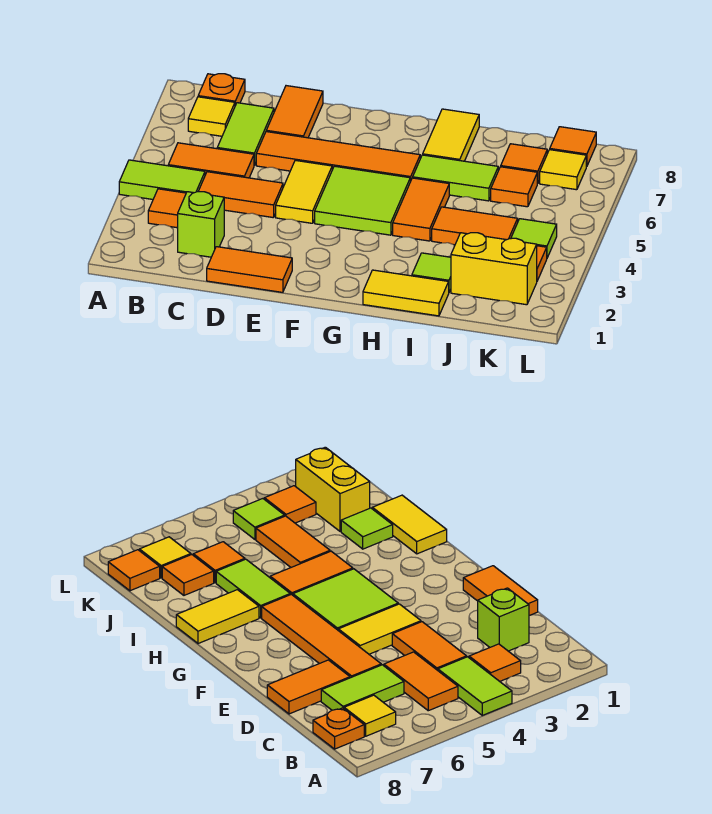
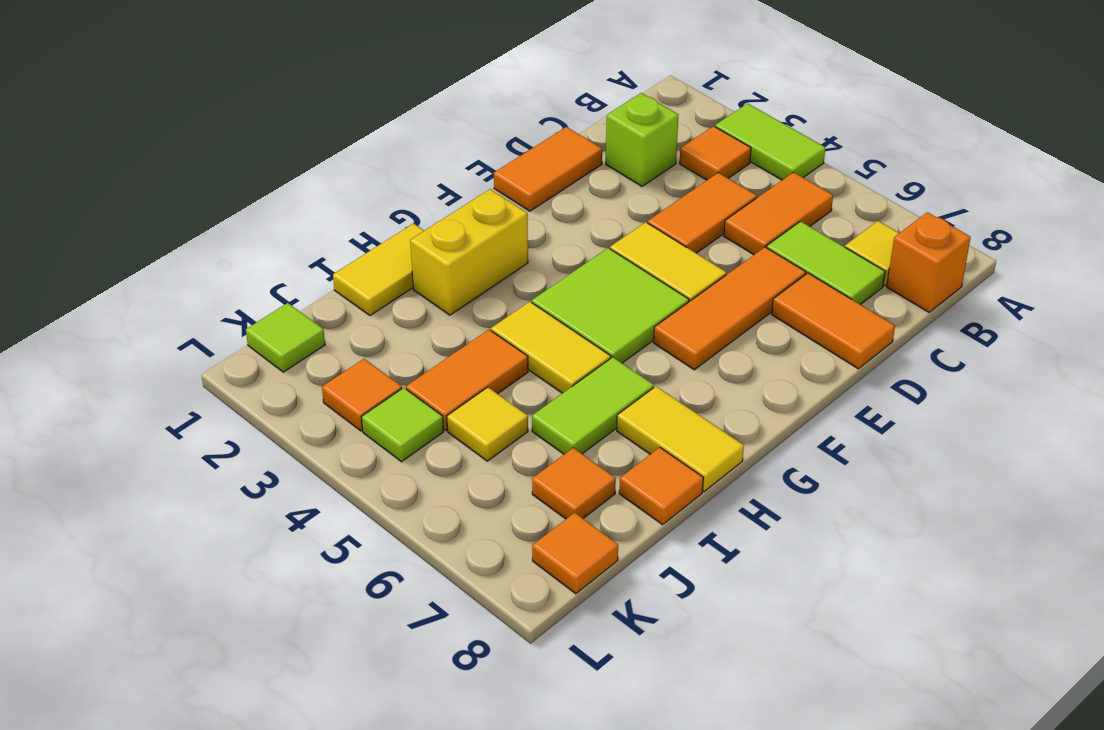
lime 1x2 tile [119,160,205,199] -> lime 1x2 tile turned to [715,103,825,180]
orange 1x1 plate [198,74,245,105] -> orange 1x1 brick [887,212,971,312]
orange 1x4 tile [256,132,420,182] -> orange 1x3 tile [654,247,806,370]
orange 1x2 tile [393,178,449,241] -> yellow 1x2 tile [491,302,611,393]
lime 1x1 tile [412,253,451,292] -> lime 1x1 tile moved to [246,303,325,372]
yellow 1x2 brick [451,233,537,305] -> yellow 1x2 brick moved to [410,189,528,315]
orange 1x1 tile [491,167,537,207] -> orange 1x1 tile moved to [619,447,703,525]
yellow 1x1 tile [540,150,586,190] -> yellow 1x1 tile moved to [447,387,528,461]

